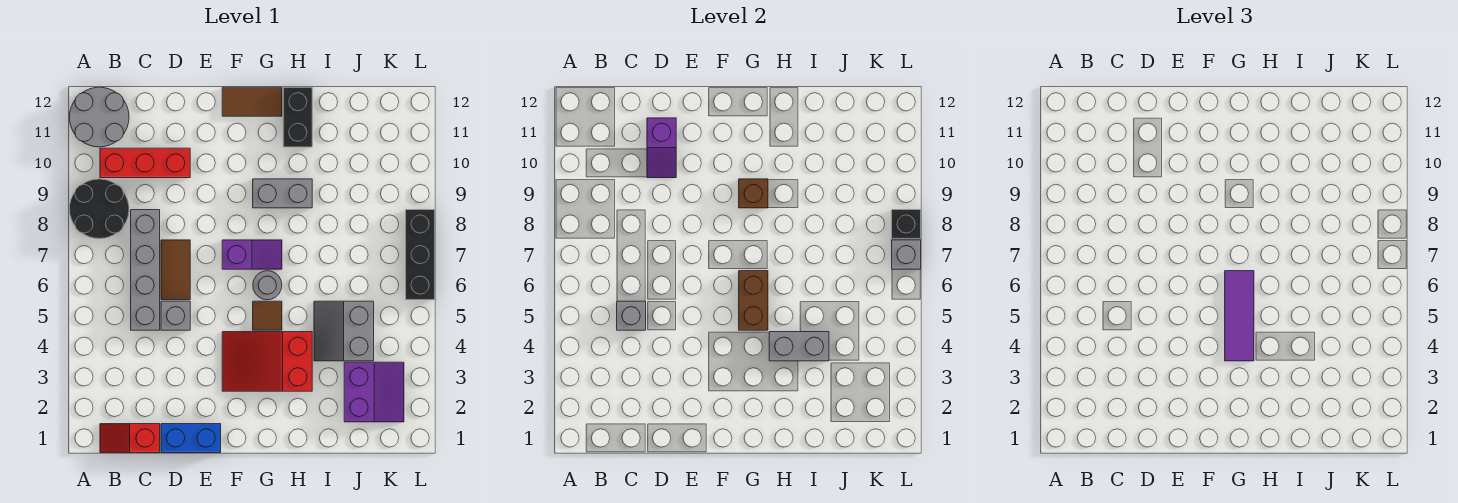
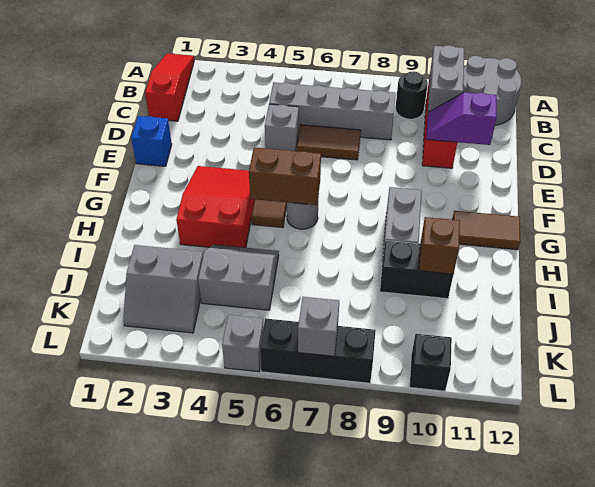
black 2x2 round brick [69,179,129,239] -> black 1x1 round brick [395,71,428,119]
red 1x2 slope [100,424,160,453] -> red 1x3 slope [145,54,194,121]
grey 1x1 brick [617,301,646,330] -> grey 1x1 brick moved to [222,315,264,372]
blue 1x2 brick [161,424,221,453] -> blue 1x1 brick [131,116,172,166]
purple 1x2 slope [222,240,282,269] -> none
brown 1x2 tile [222,87,282,116] -> brown 1x2 tile turned to [452,211,520,250]
purple 1x3 tile [1225,271,1254,361] -> none
brown 1x1 brick [739,179,768,208] -> brown 1x1 brick moved to [419,217,460,274]
grey 1x2 brick [769,332,829,361] -> grey 1x2 brick moved to [428,45,464,112]
black 1x2 brick [283,87,312,147] -> black 1x2 brick moved to [380,241,453,299]
purple 2x2 slope [344,362,404,422] -> grey 2x2 slope [123,245,203,333]
black 1x1 brick [892,210,921,239] -> black 1x1 brick moved to [410,334,452,391]

